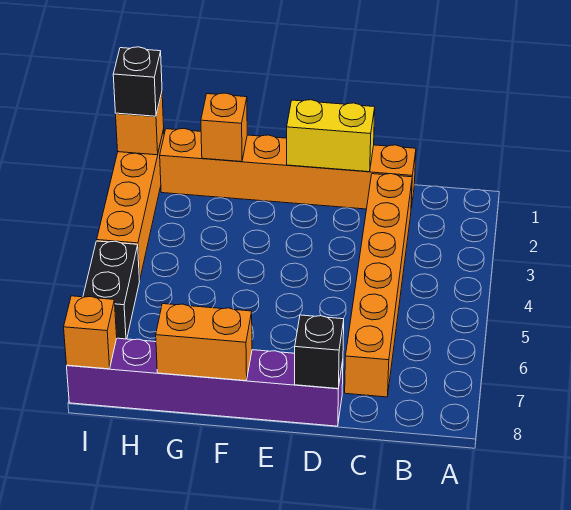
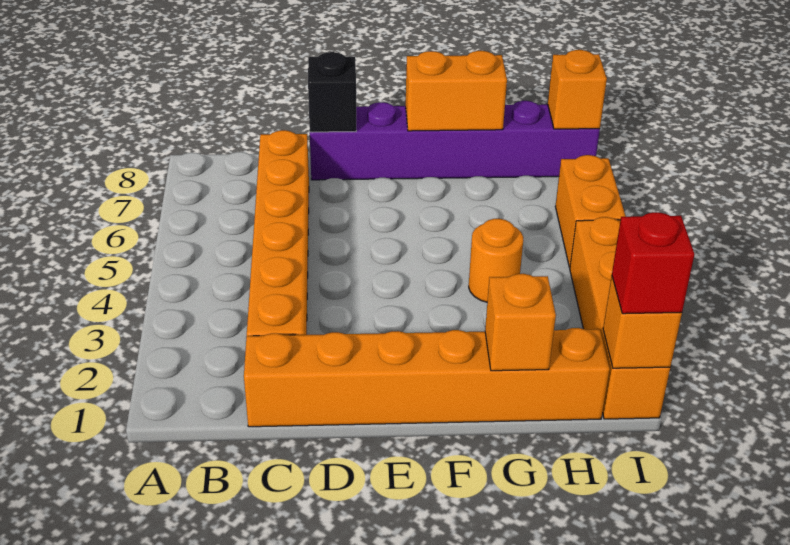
yellow 1x2 brick [287,100,375,172] -> none
none -> orange 1x1 round brick [469,219,523,302]
black 1x1 brick [113,47,162,116] -> red 1x1 brick [612,212,694,314]
black 1x2 brick [83,241,140,339] -> orange 1x2 brick [555,155,626,267]

